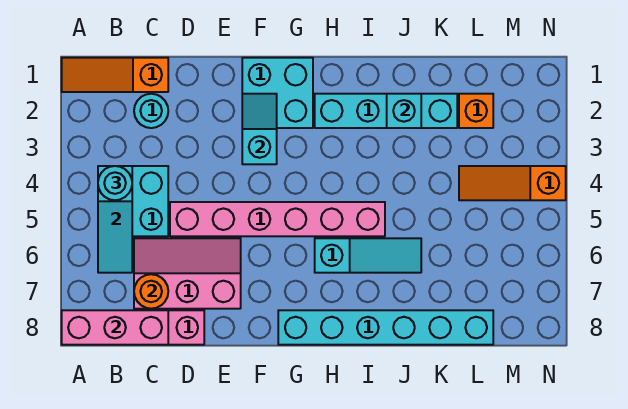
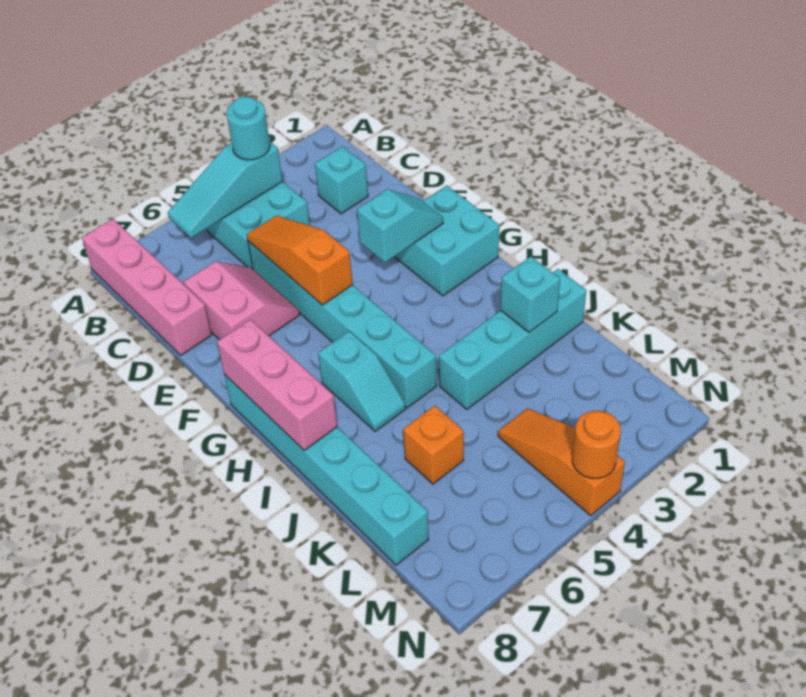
orange 1x3 slope [62,58,168,92] -> orange 1x3 slope moved to [247,216,353,305]
pink 1x3 brick [62,310,168,345] -> pink 1x3 brick moved to [217,319,337,451]
cyan 1x1 round brick [134,94,168,128] -> cyan 1x1 brick [315,146,368,214]
pink 2x3 slope [134,238,241,309] -> pink 2x2 slope [183,261,299,340]
orange 1x1 round brick [134,274,168,309] -> orange 1x1 round brick moved to [572,411,621,478]
pink 1x6 brick [170,202,385,236] -> cyan 1x6 brick [248,241,437,408]
cyan 1x4 brick [315,94,457,128] -> cyan 1x4 brick turned to [439,269,586,409]
cyan 1x3 slope [315,238,421,273] -> cyan 1x2 slope [318,331,406,431]
orange 1x1 brick [459,94,493,128] -> orange 1x1 brick moved to [403,406,464,484]

